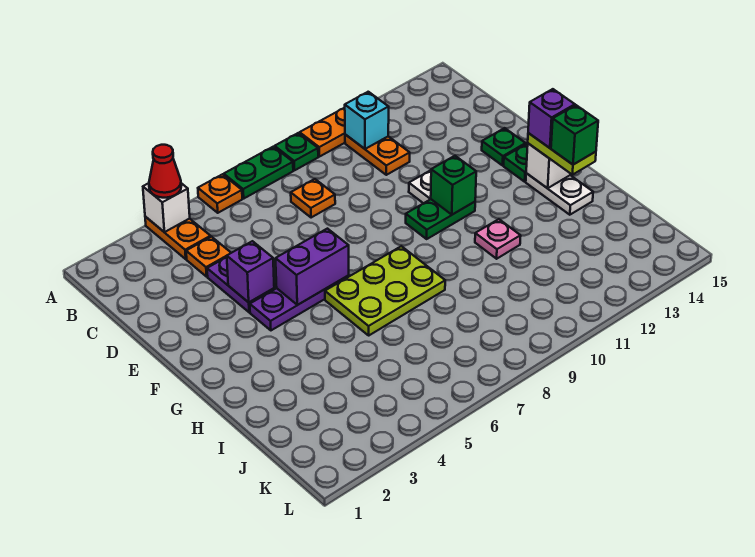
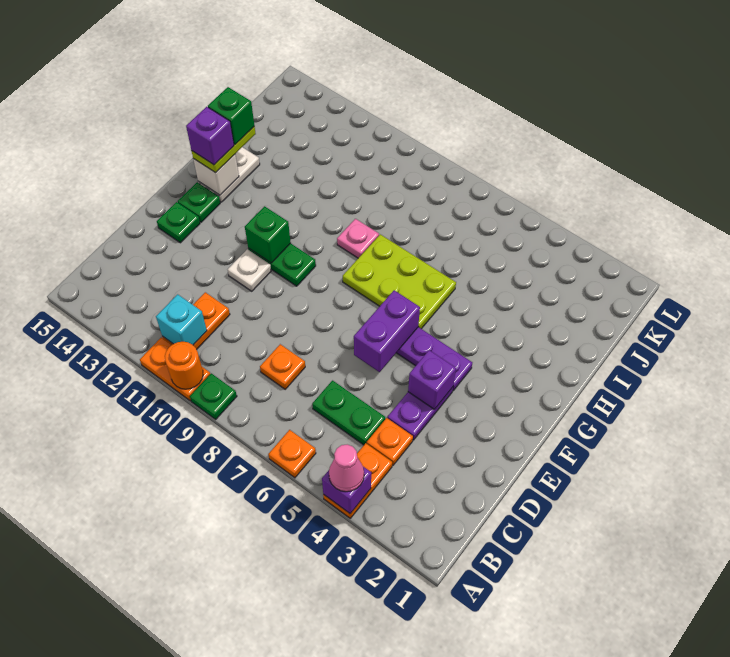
white 1x1 brick [143,183,190,232] -> purple 1x1 brick [322,467,371,513]
red 1x1 cone [149,145,181,198] -> pink 1x1 cone [329,444,364,492]
green 1x2 plate [224,147,293,198] -> green 1x2 plate moved to [312,381,385,445]
none -> orange 1x1 round brick [165,342,203,389]
purple 1x2 brick [276,229,349,305] -> purple 1x2 brick turned to [354,290,420,372]
pink 1x1 plate [475,219,521,259] -> pink 1x1 plate moved to [337,219,379,258]

